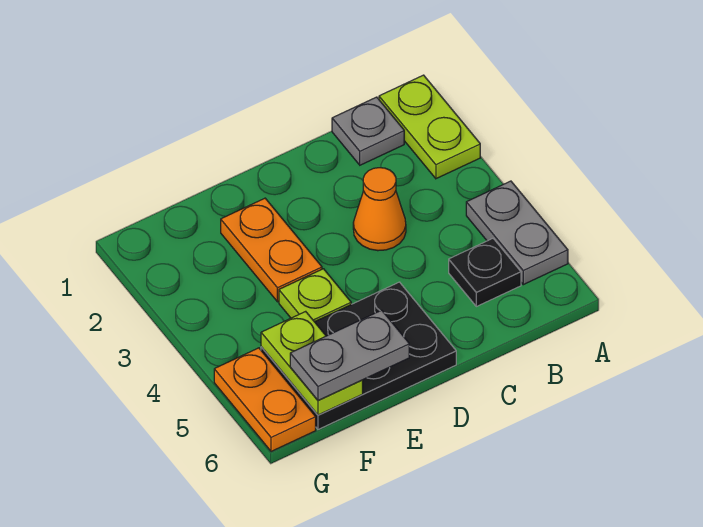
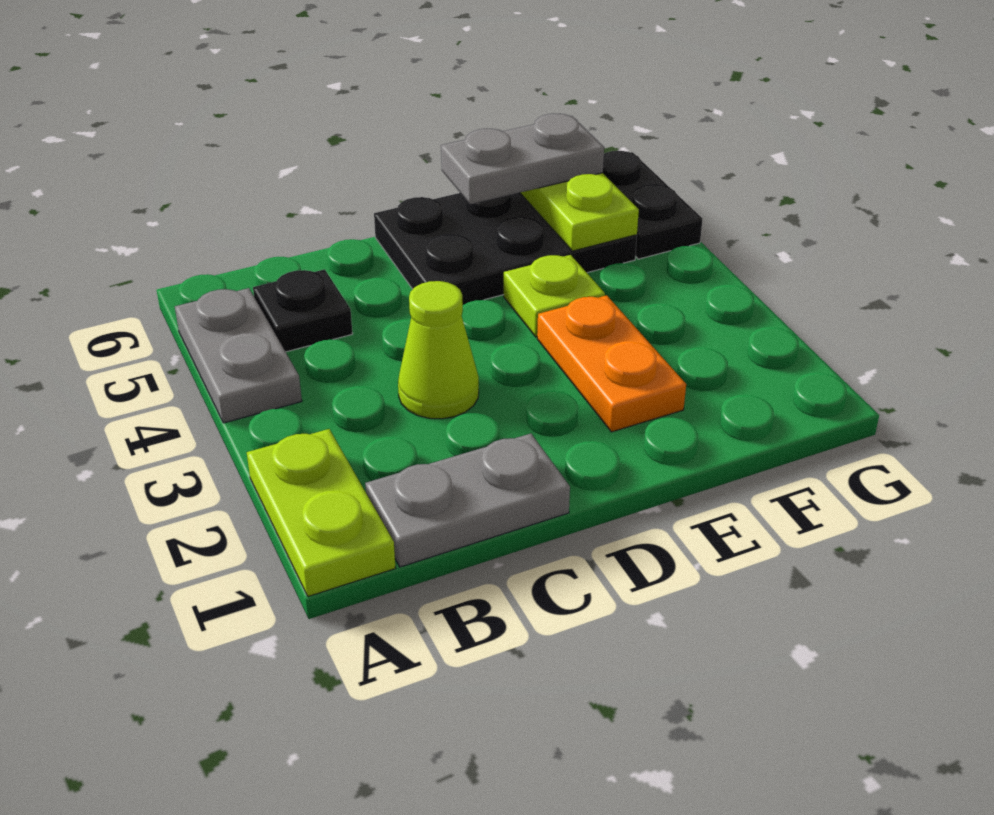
grey 1x1 plate [332,97,404,165] -> grey 1x2 plate [365,434,570,567]
orange 1x1 cone [353,168,406,251] -> lime 1x1 cone [398,281,479,419]
orange 1x2 plate [214,348,316,451] -> black 1x2 plate [603,151,703,259]

